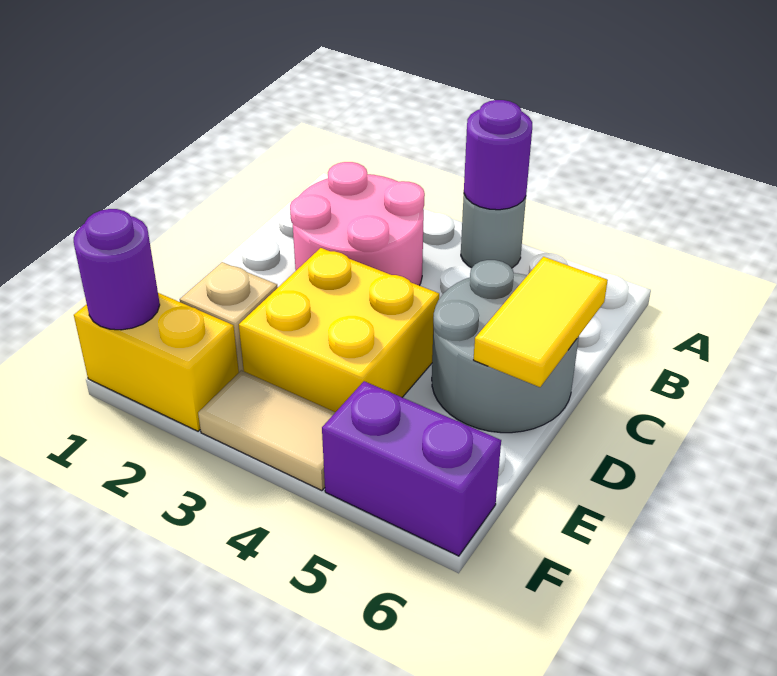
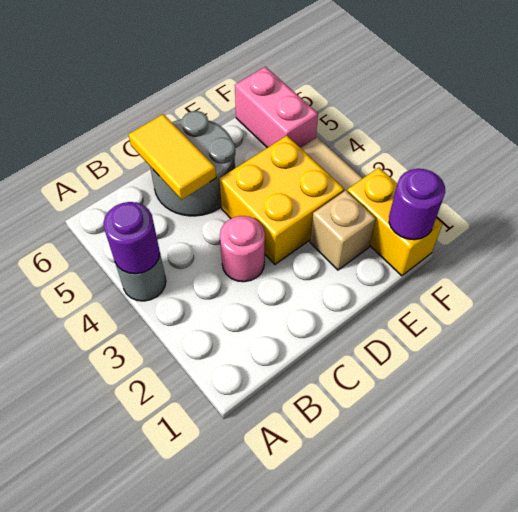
pink 2x2 round brick [290,162,425,286] -> pink 1x1 round brick [220,216,265,282]
yellow 1x2 tile [474,257,608,387] -> yellow 1x2 tile turned to [129,114,216,200]
purple 1x2 brick [322,381,501,556] -> pink 1x2 brick [235,67,318,148]

